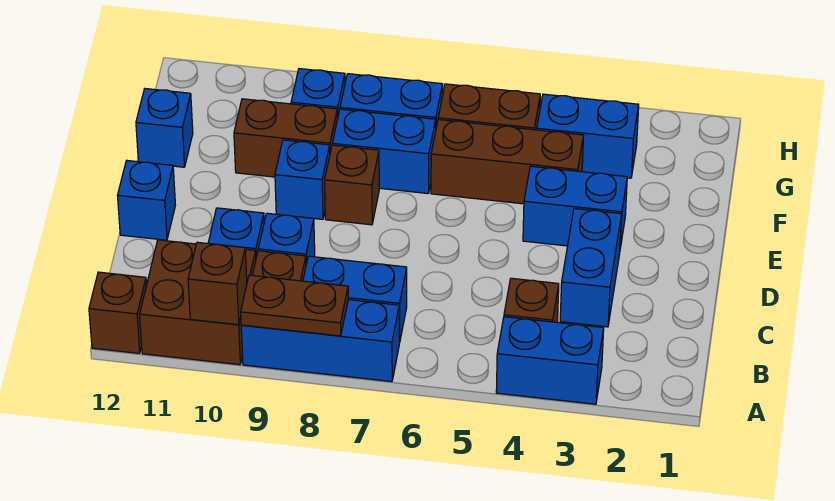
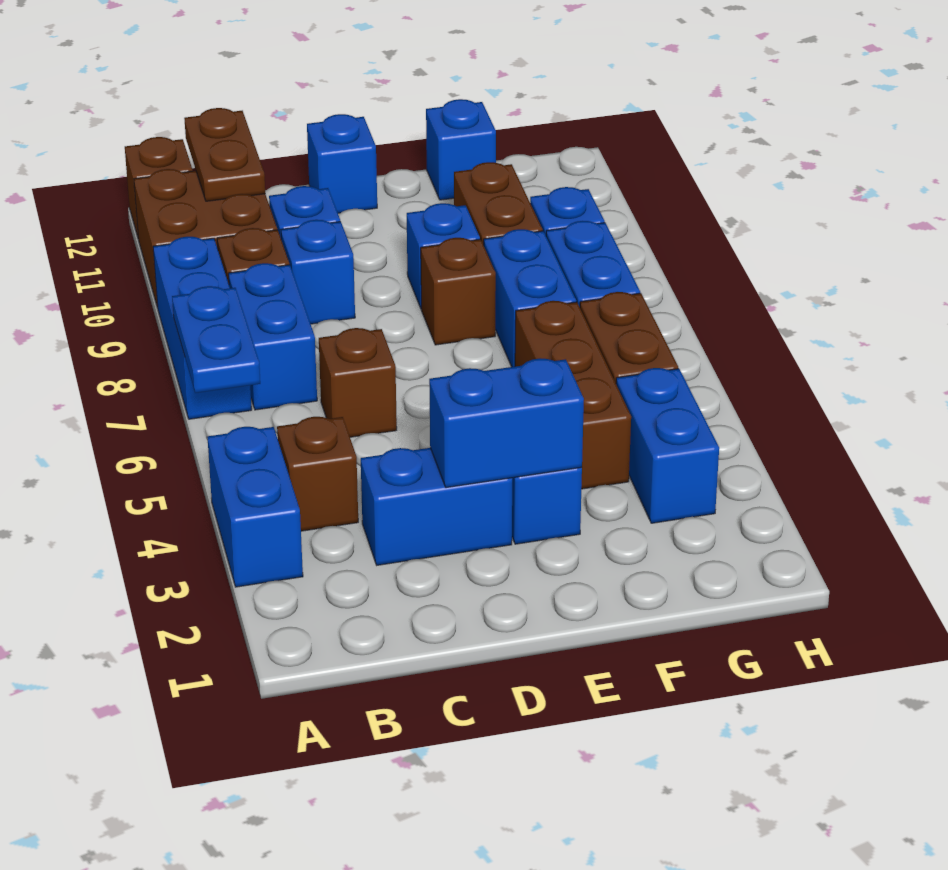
none -> blue 1x2 plate [172,286,260,393]
brown 1x2 plate [241,275,348,336] -> brown 1x2 plate moved to [184,108,265,201]
brown 1x1 brick [188,242,247,325] -> brown 1x1 brick moved to [319,328,397,437]
none -> blue 1x2 brick [429,358,584,488]

